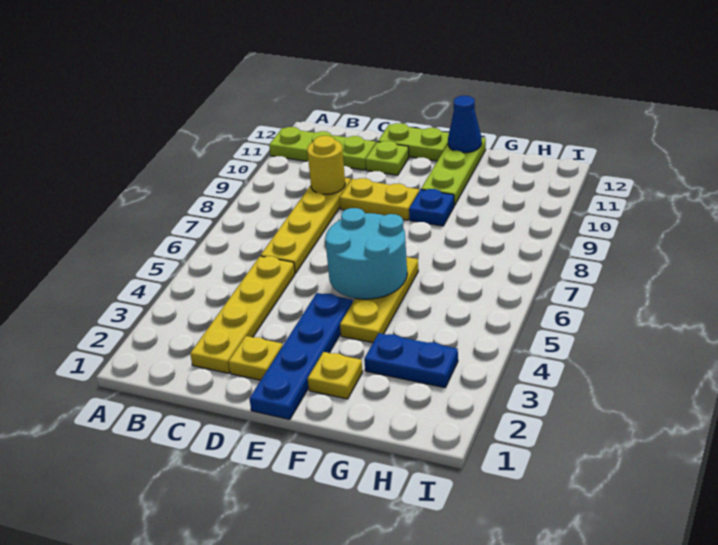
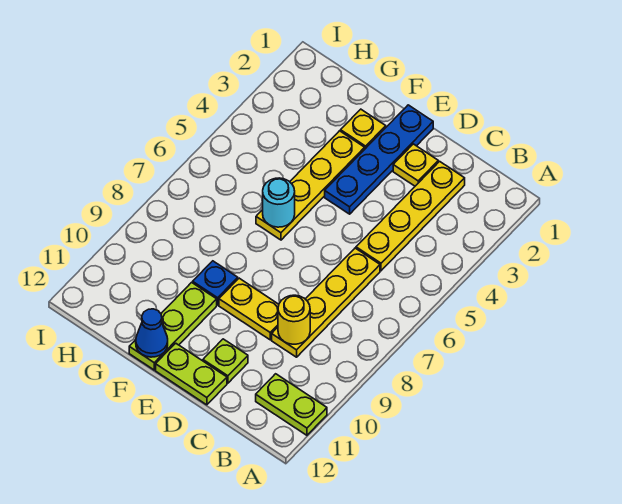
lime 1x3 plate [269,127,376,170] -> lime 1x2 plate [256,374,327,435]
cyan 2x2 round brick [325,208,407,299] -> cyan 1x1 round brick [263,178,295,227]
yellow 1x3 plate [340,257,418,343] -> yellow 1x4 plate [256,131,365,240]
blue 1x2 plate [364,333,458,388] -> none

